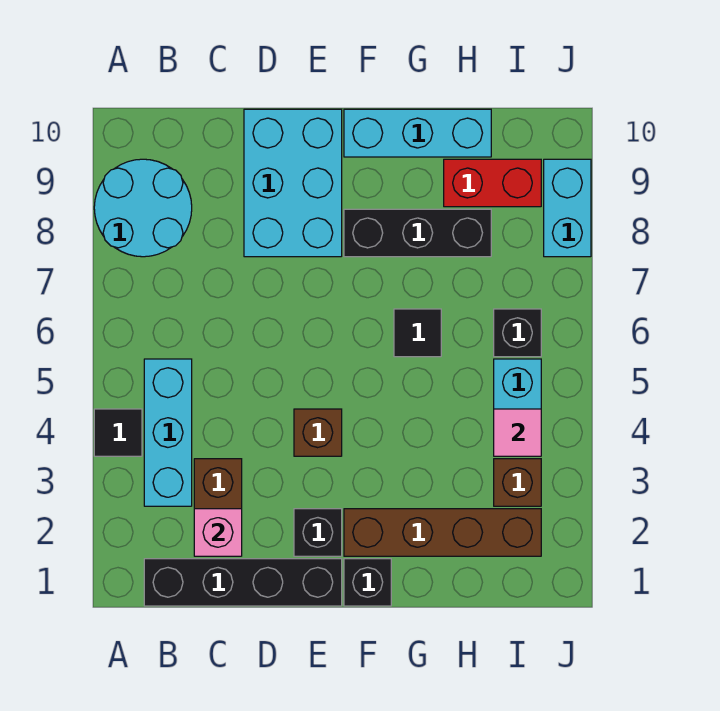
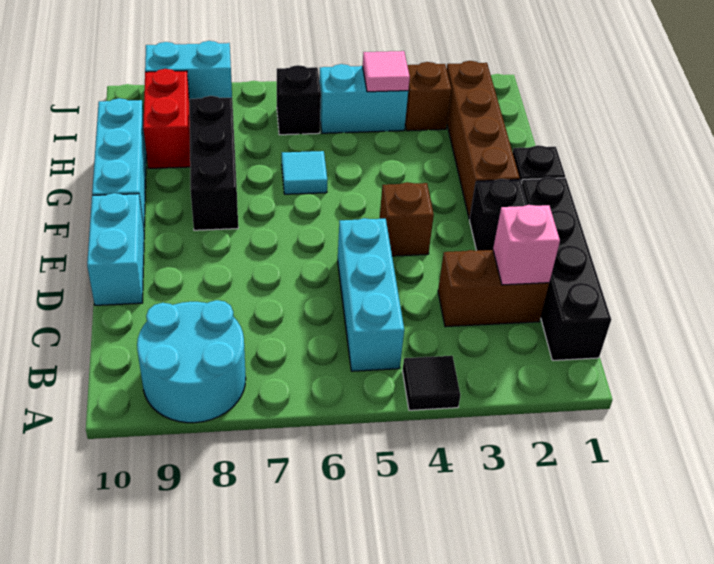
cyan 1x3 brick [144,359,192,506] -> cyan 1x3 brick turned to [338,218,404,371]
cyan 2x3 brick [244,109,342,257] -> cyan 1x2 brick [87,193,144,305]
black 1x1 tile [394,309,441,357] -> cyan 1x1 tile [282,151,327,194]

